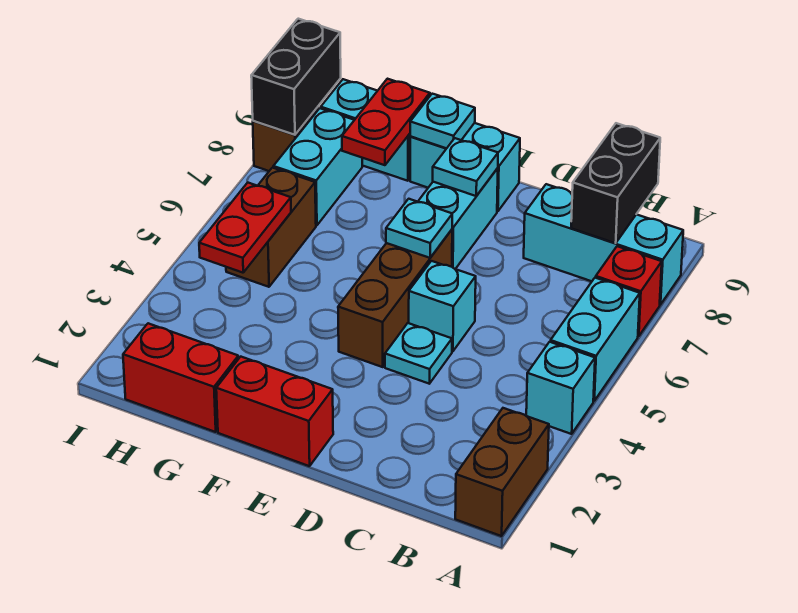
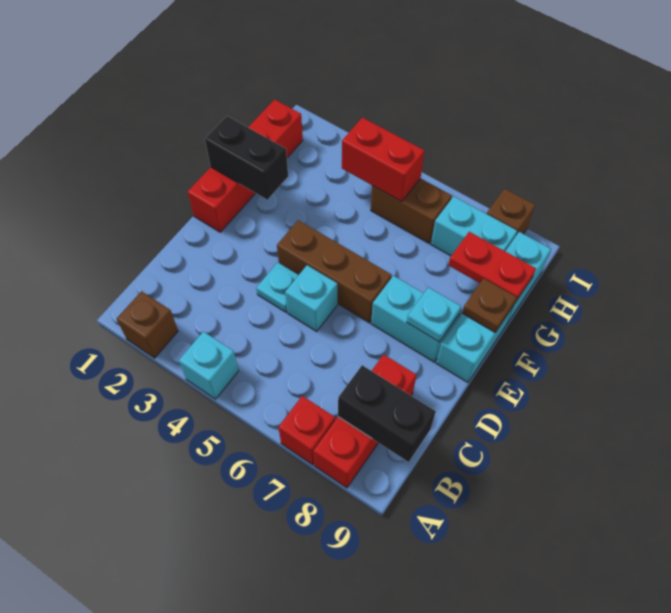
brown 1x2 brick [455,408,549,536] -> brown 1x1 brick [116,291,178,358]
cyan 1x2 brick [551,278,640,401] -> none
cyan 1x3 brick [524,184,683,305] -> red 1x3 brick [313,354,417,488]
cyan 1x1 plate [386,199,452,258] -> none
cyan 1x1 plate [410,94,475,148] -> brown 1x1 plate [462,278,517,332]
red 1x2 plate [199,182,291,273] -> red 1x2 brick [342,117,425,202]
black 1x2 brick [251,19,341,135] -> black 1x2 brick moved to [205,116,288,200]

